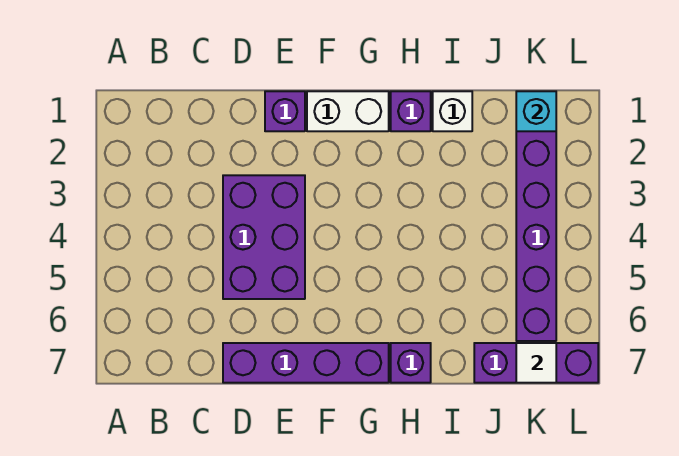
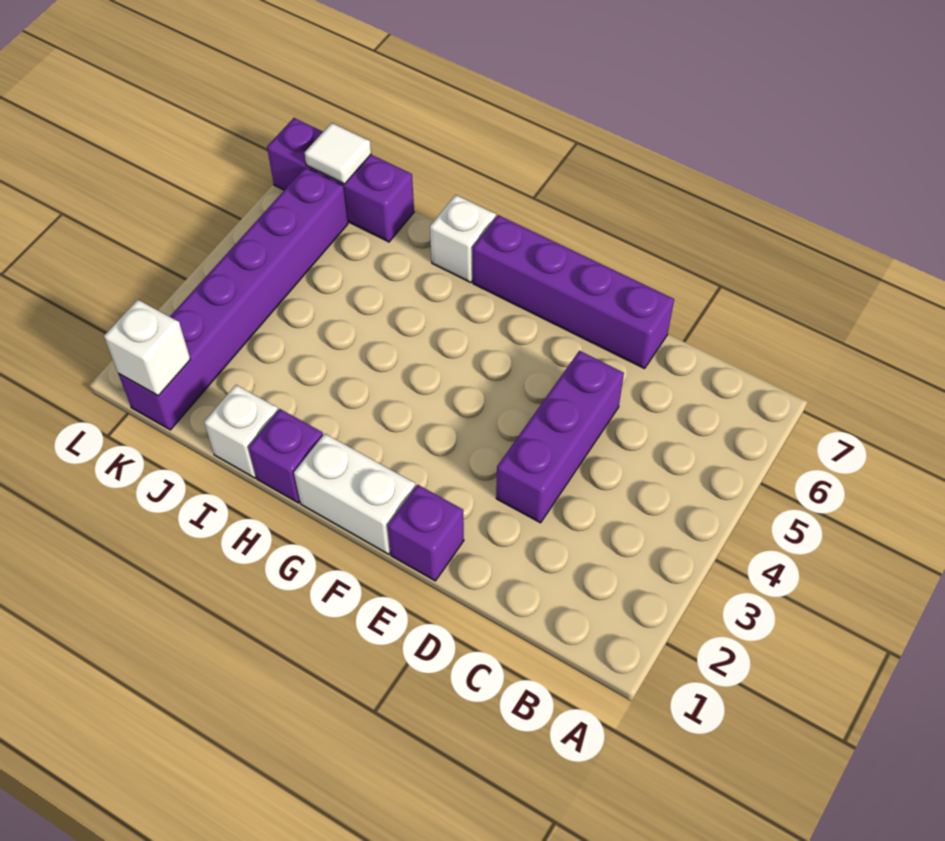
purple 2x3 brick [223,175,305,299] -> purple 1x3 brick [496,351,624,523]
purple 1x1 brick [391,343,431,383] -> white 1x1 brick [430,195,496,283]
cyan 1x1 brick [516,91,556,131] -> white 1x1 brick [104,300,190,396]

